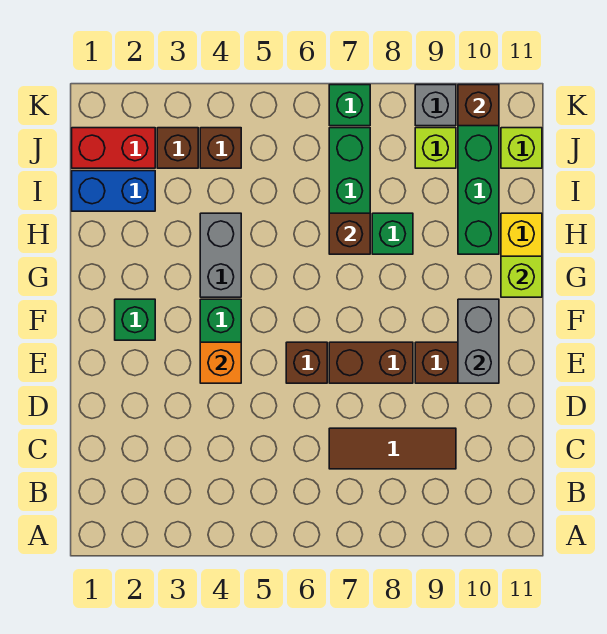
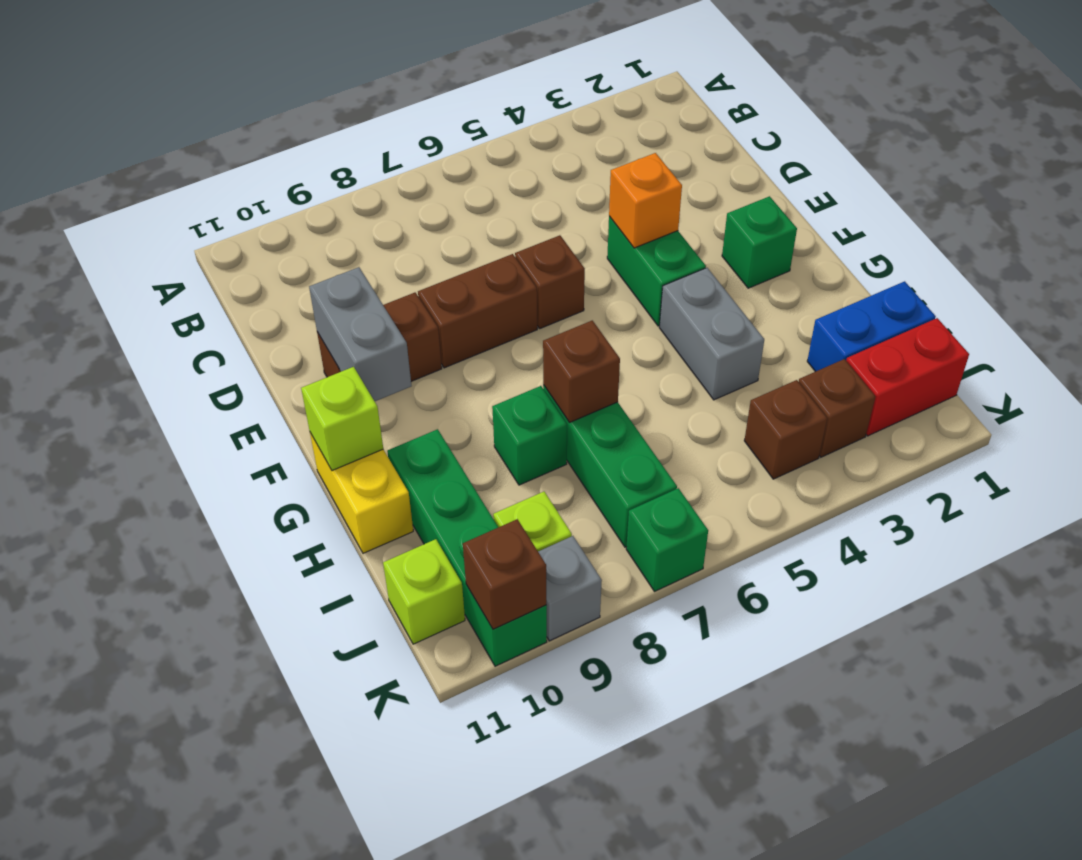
brown 1x3 tile [329,428,456,469] -> none

